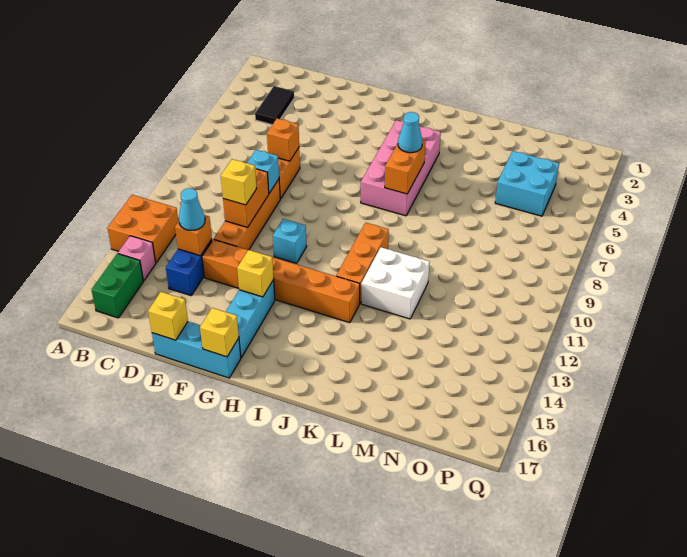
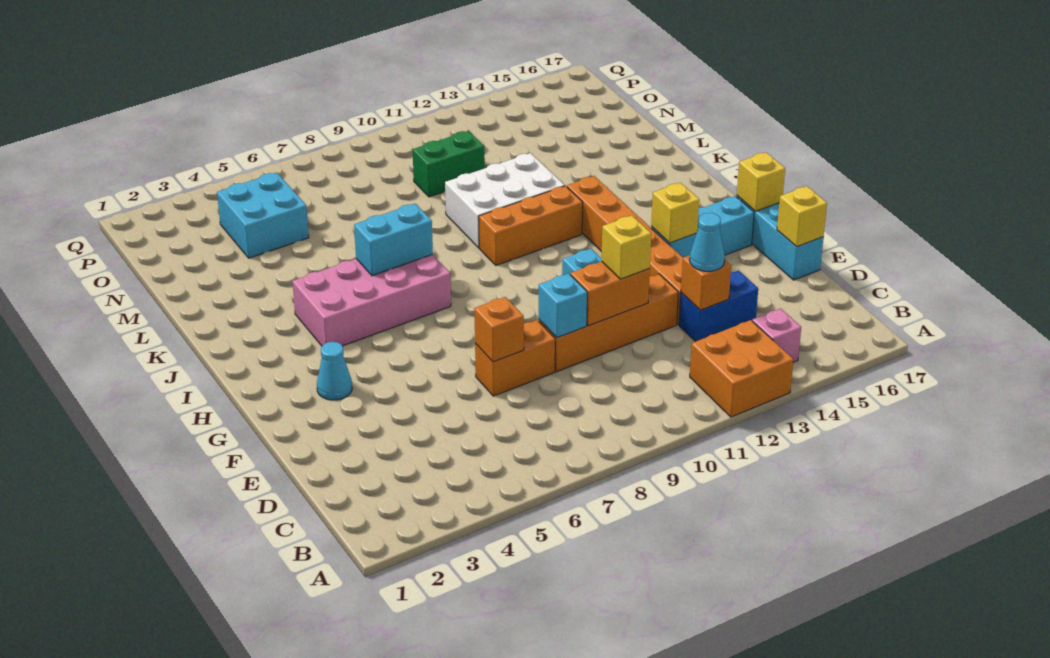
green 1x2 brick [92,254,143,318] -> green 1x2 brick moved to [413,131,485,197]
black 1x2 tile [255,86,294,125] -> none
orange 1x2 brick [385,139,426,194] -> cyan 1x2 brick [354,203,433,276]
cyan 1x1 cone [398,112,423,153] -> cyan 1x1 cone moved to [317,342,352,400]
white 2x2 brick [361,247,430,319] -> white 2x3 brick [445,153,565,248]

